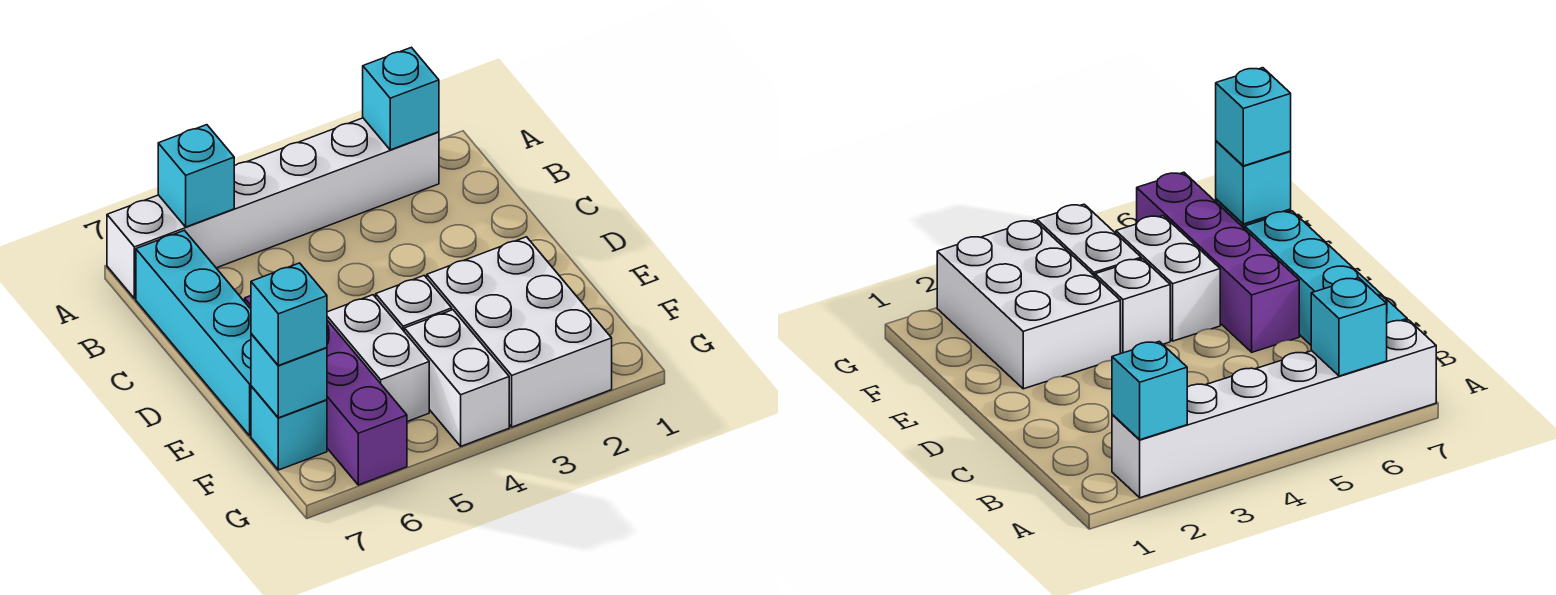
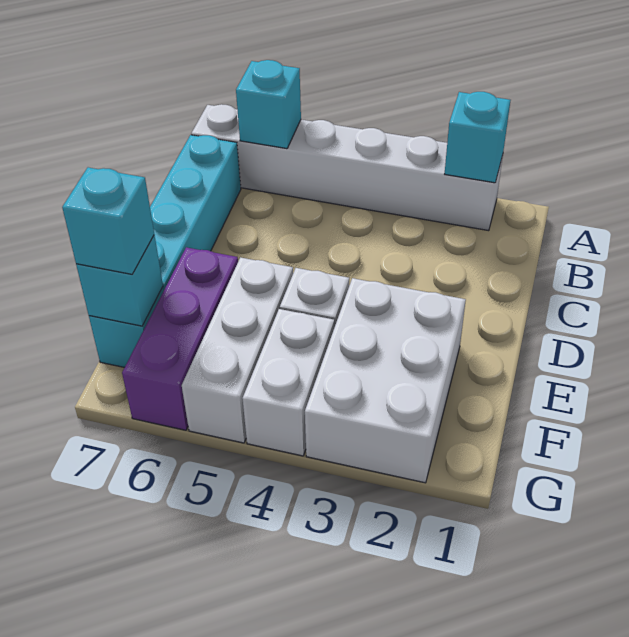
purple 1x4 brick [245,296,407,485] -> purple 1x3 brick [122,247,238,430]
white 1x2 brick [327,295,429,422] -> white 1x3 brick [182,257,293,443]

